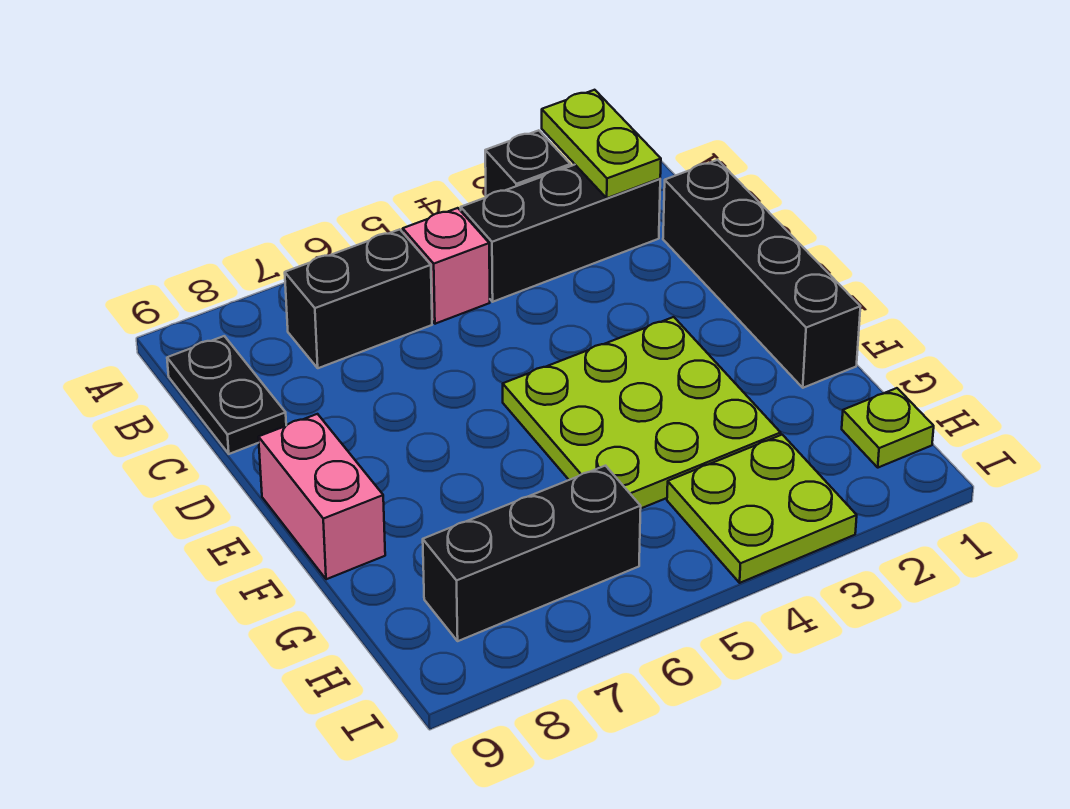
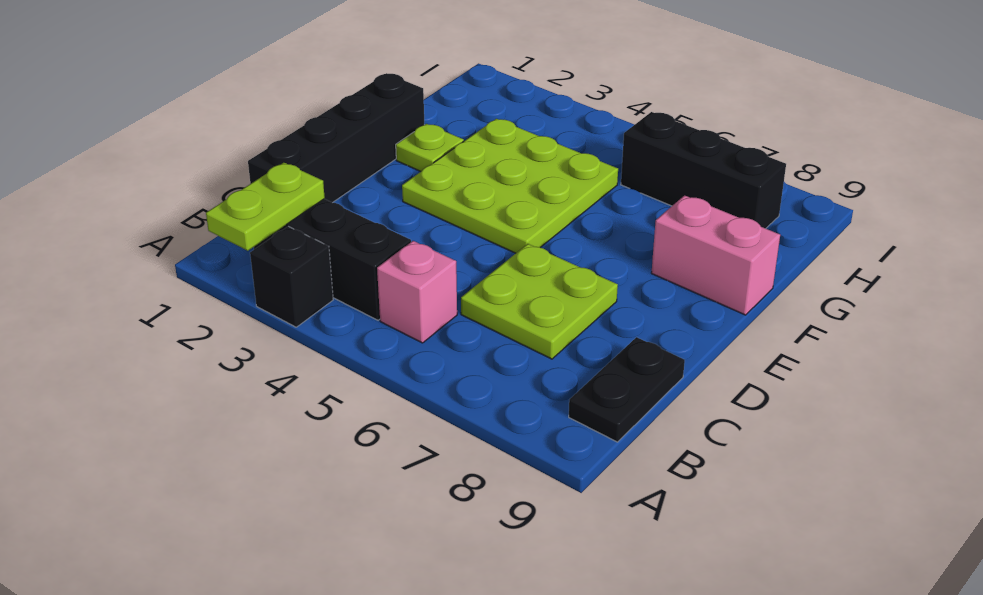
black 1x2 brick [285,229,432,368] -> none
pink 1x2 brick [259,414,385,579] -> pink 1x2 brick turned to [651,195,780,315]
lime 1x1 plate [842,388,934,468] -> lime 1x1 plate moved to [396,124,464,171]
lime 2x2 plate [667,435,857,583] -> lime 2x2 plate moved to [461,244,618,359]

